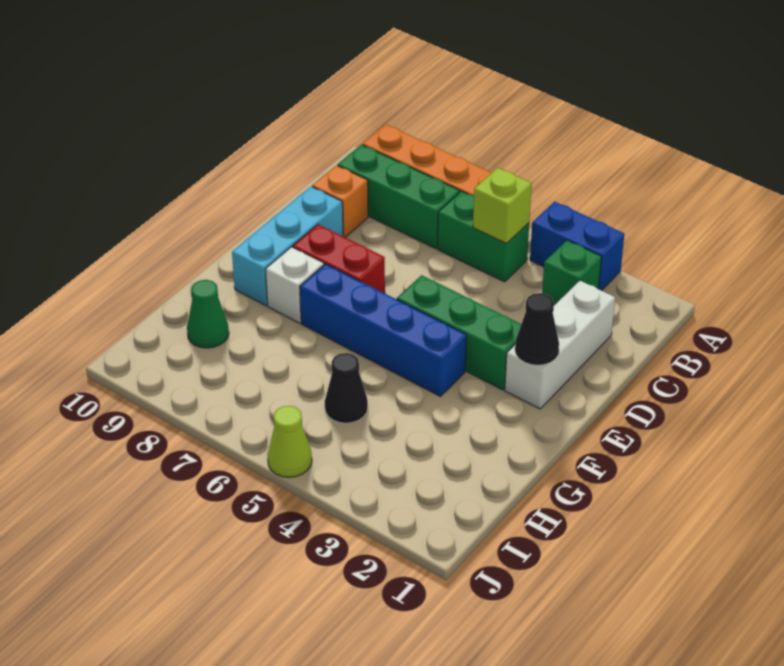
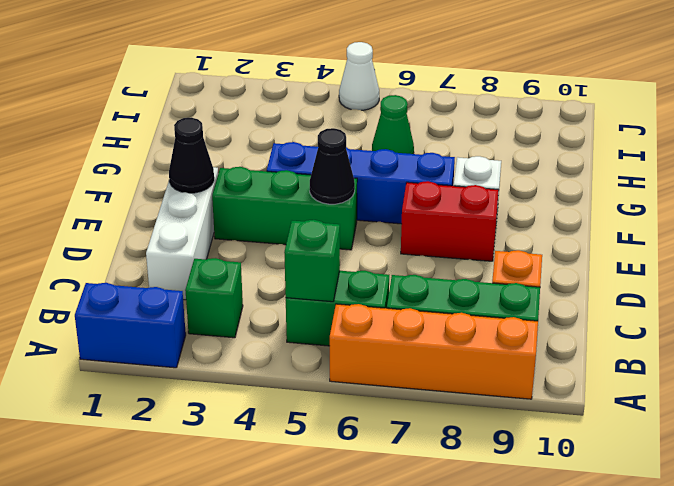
blue 1x2 brick [530,202,624,291] -> blue 1x2 brick moved to [75,283,186,368]
lime 1x1 brick [473,168,532,243] -> green 1x1 brick [284,220,340,302]
cyan 1x3 brick [232,186,343,306] -> none
black 1x1 cone [325,353,368,423] -> black 1x1 cone moved to [310,128,355,204]
green 1x1 cone [187,280,229,348] -> green 1x1 cone moved to [372,95,414,154]
lime 1x1 cone [267,406,312,477] -> white 1x1 cone [339,42,379,110]

